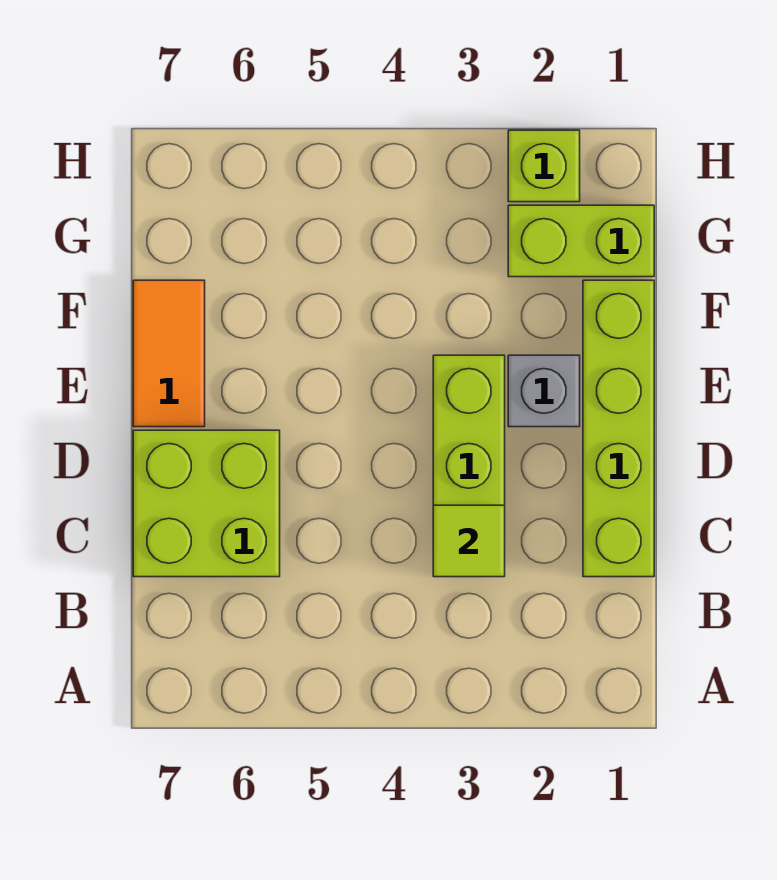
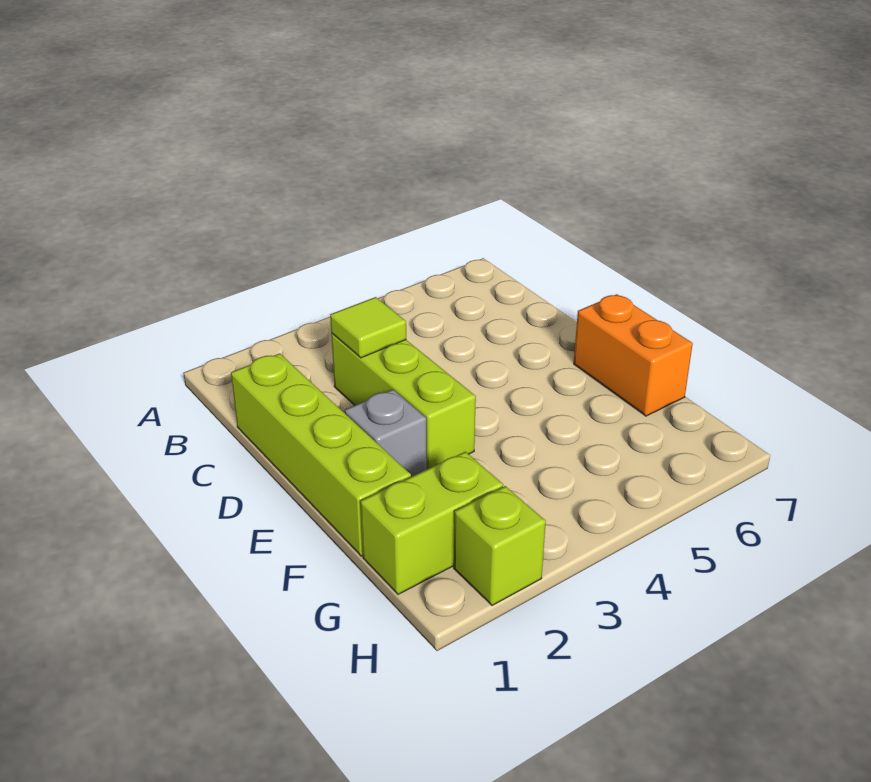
lime 2x2 brick [133,430,280,577] -> none
orange 1x2 tile [133,280,205,427] -> orange 1x2 brick [574,294,693,416]

